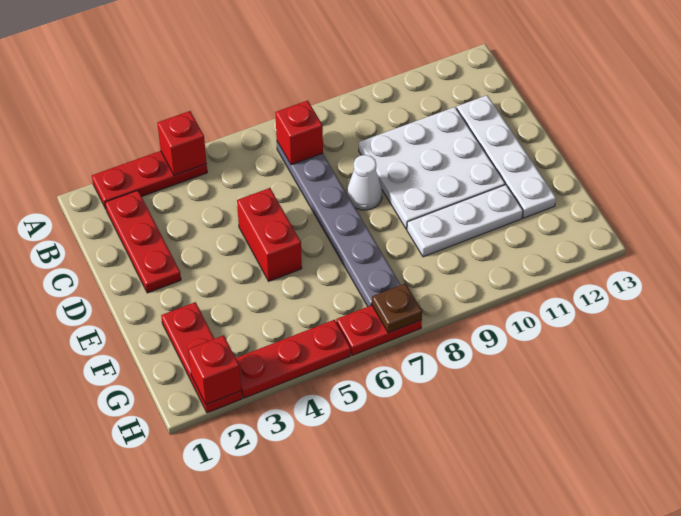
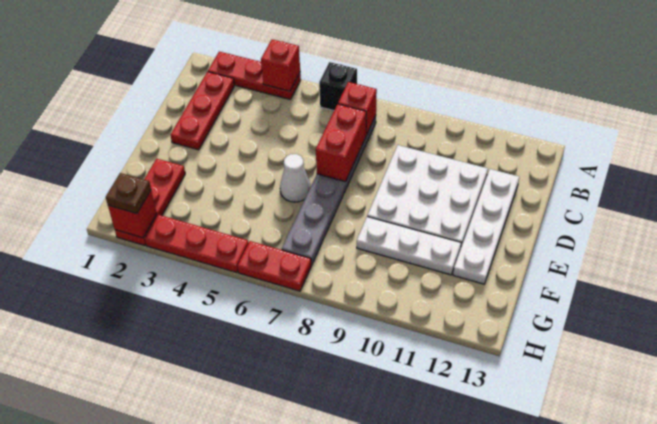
none -> black 1x1 brick [319,62,357,111]
red 1x2 brick [237,188,302,281] -> red 1x2 brick moved to [316,104,366,182]
white 1x1 cone [347,155,382,210] -> white 1x1 cone moved to [280,154,311,202]
brown 1x1 plate [372,283,422,333] -> brown 1x1 plate moved to [106,173,151,214]

